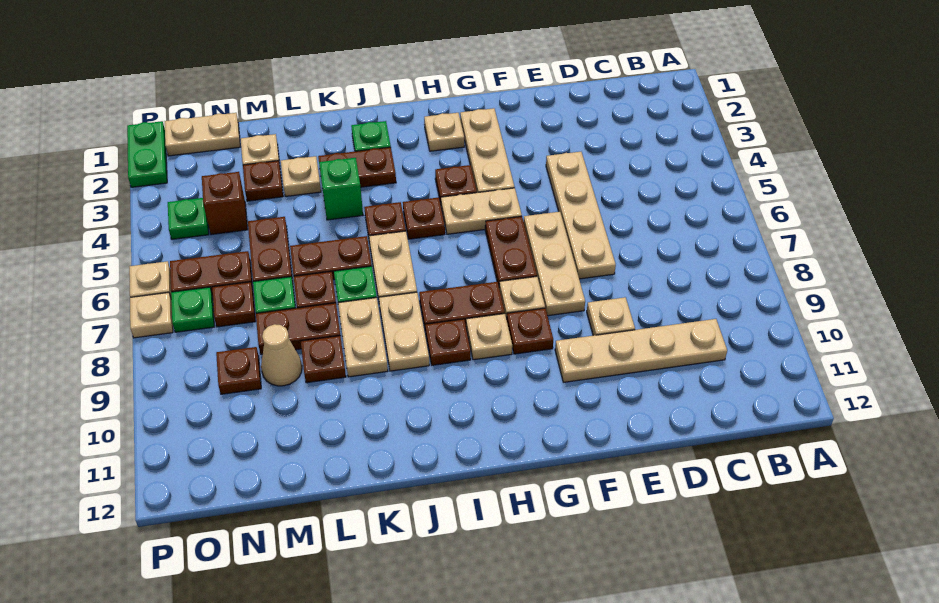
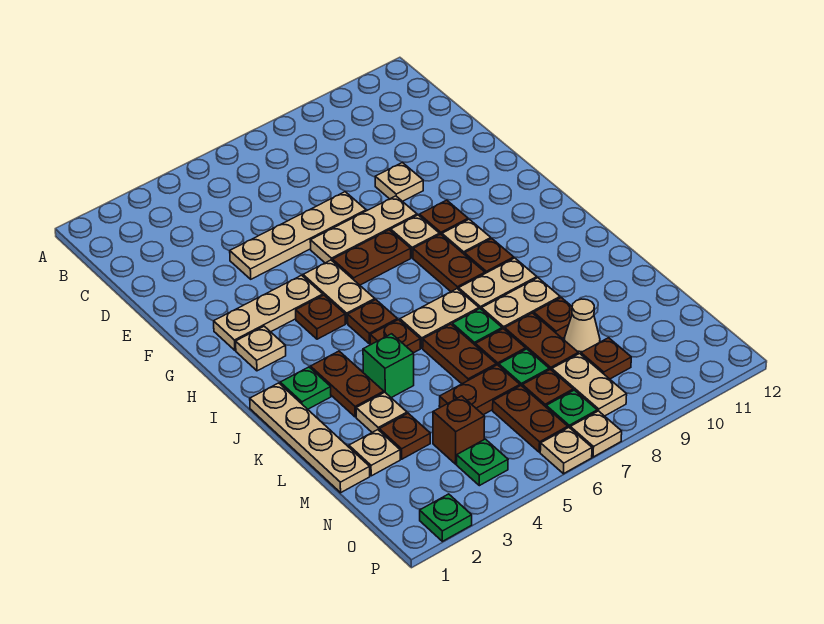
tan 1x4 plate [555,319,727,382] -> tan 1x4 plate moved to [250,383,370,493]
tan 1x2 plate [165,113,240,156] -> tan 1x2 plate moved to [552,354,627,416]
green 1x2 plate [127,121,167,187] -> green 1x1 plate [420,494,472,541]

